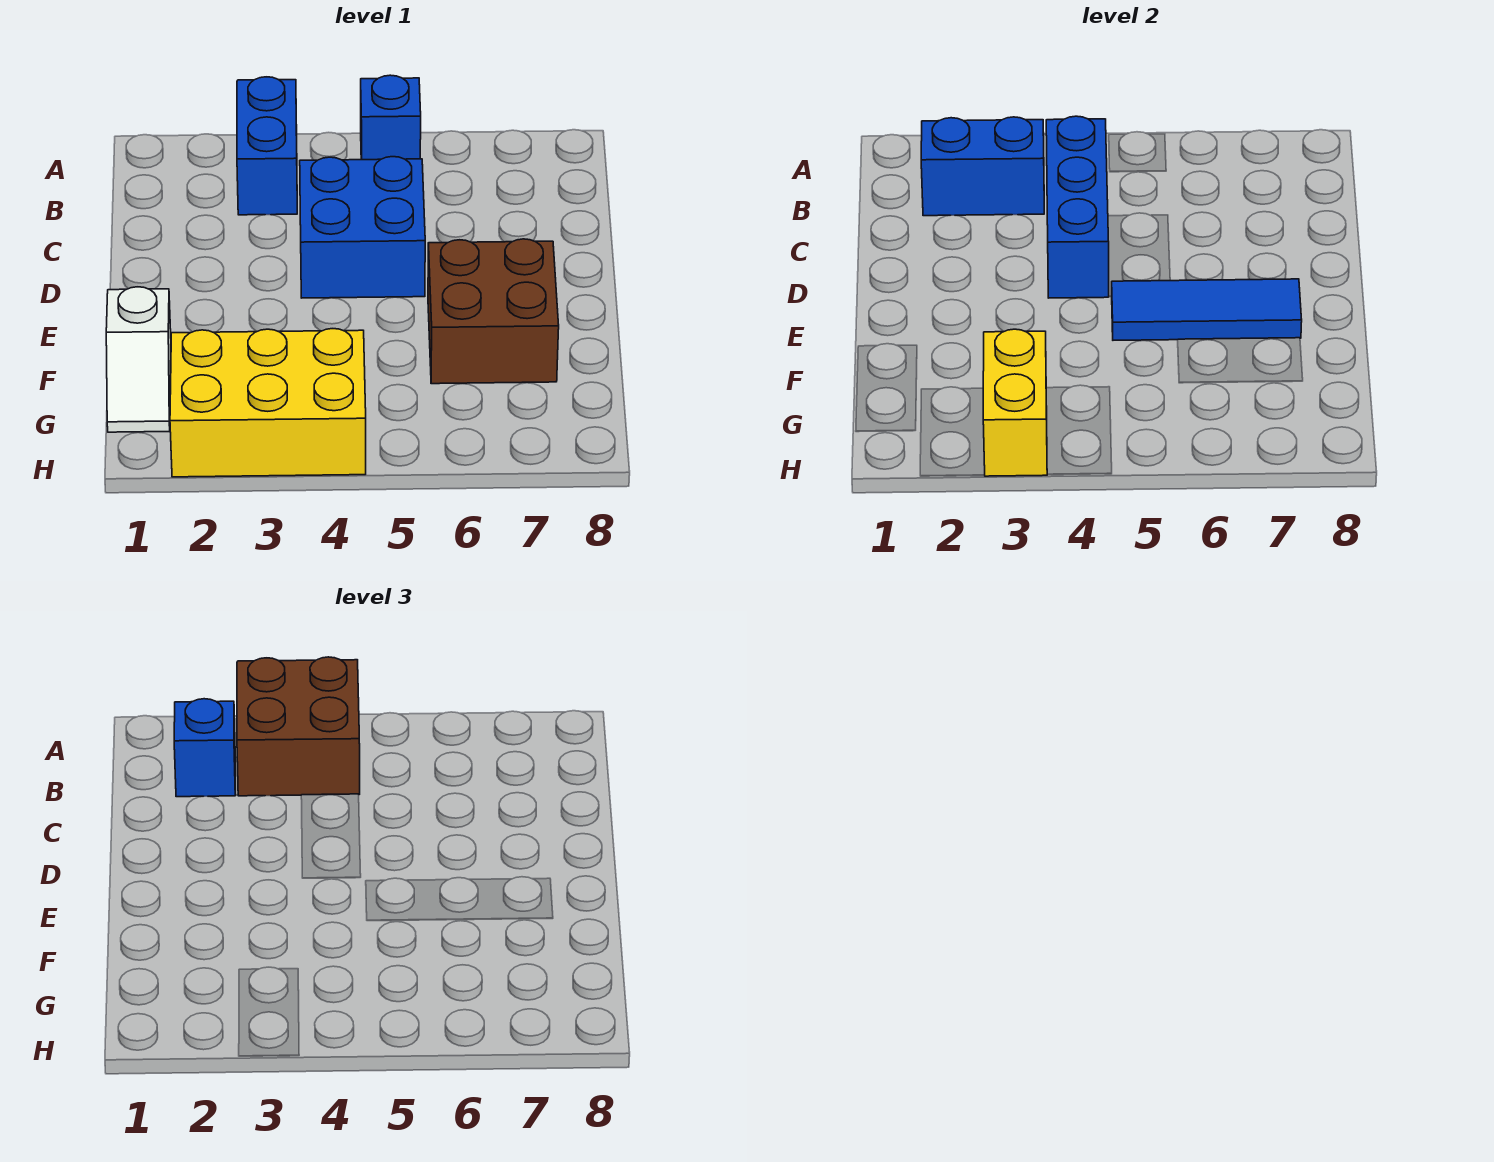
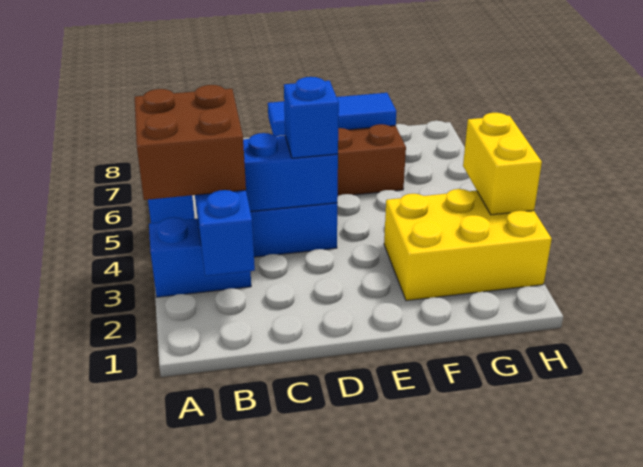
blue 1x1 brick [174,699,235,797] -> blue 1x1 brick moved to [284,77,339,158]
blue 1x3 tile [1111,279,1302,340] -> blue 1x3 tile turned to [268,93,396,136]
white 1x2 slope [106,287,171,432] -> none
yellow 2x3 brick [170,329,366,477] -> yellow 2x3 brick turned to [384,189,552,301]
yellow 1x2 brick [983,329,1048,476] -> yellow 1x2 brick turned to [463,113,542,215]

